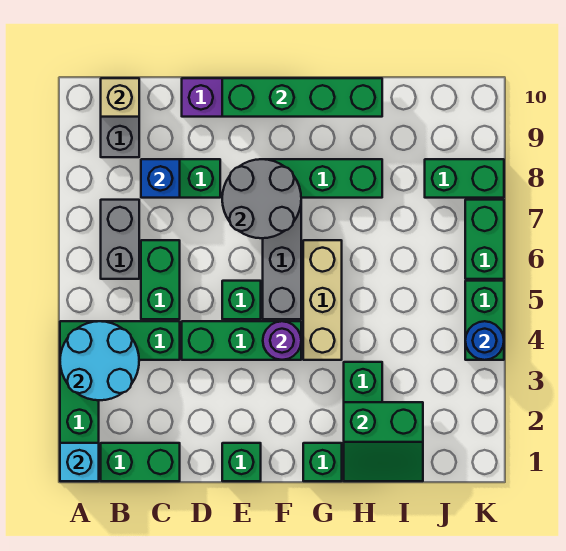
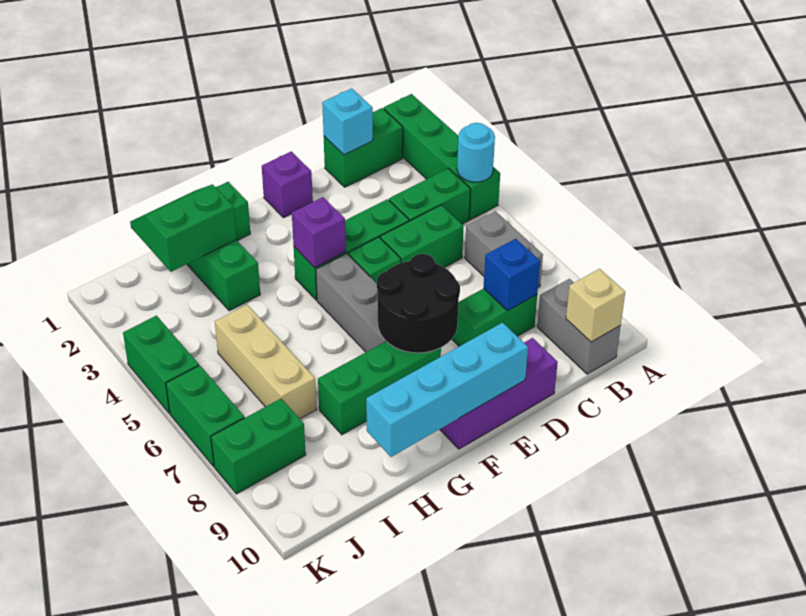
cyan 1x1 brick [60,443,99,481] -> cyan 1x1 brick moved to [322,88,373,155]
cyan 2x2 round brick [60,321,139,400] -> cyan 1x1 round brick [457,123,495,182]
green 1x2 brick [141,240,180,319] -> green 1x2 brick turned to [380,205,464,268]
green 1x1 brick [222,443,261,481] -> purple 1x1 brick [262,151,313,218]
grey 2x2 round brick [222,159,301,238] -> black 2x2 round brick [377,254,460,353]
green 1x4 brick [222,78,382,117] -> cyan 1x4 brick [366,323,528,457]
purple 1x1 round brick [263,321,301,360] -> purple 1x1 brick [292,197,346,268]
tan 1x3 brick [303,240,342,360] -> tan 1x3 brick moved to [215,305,317,419]
blue 1x1 round brick [465,321,504,360] -> none

